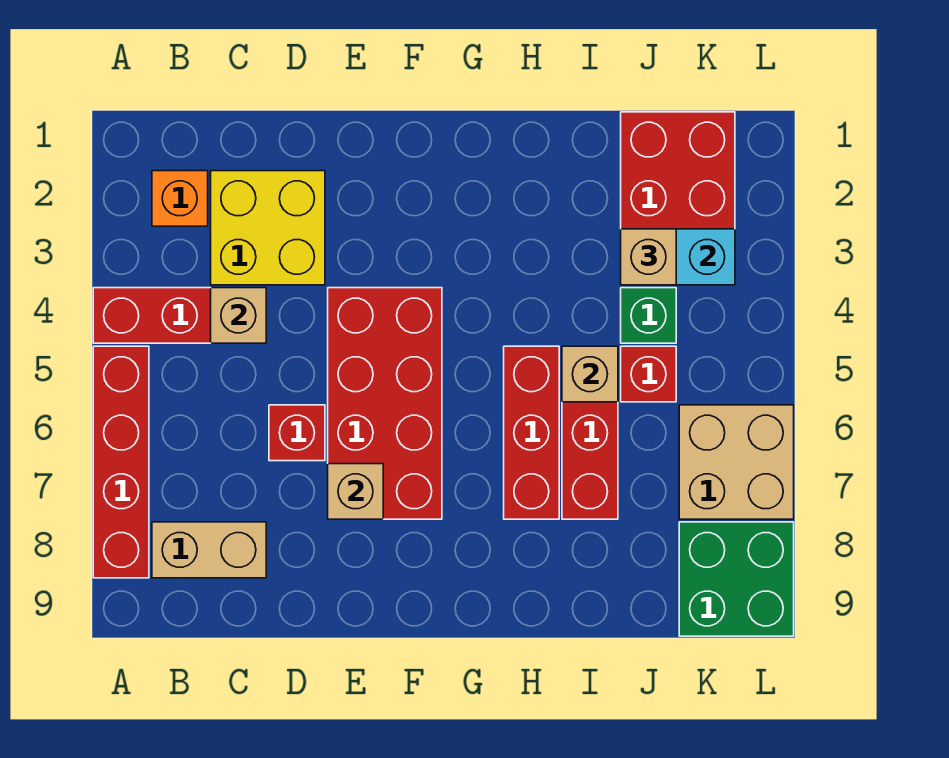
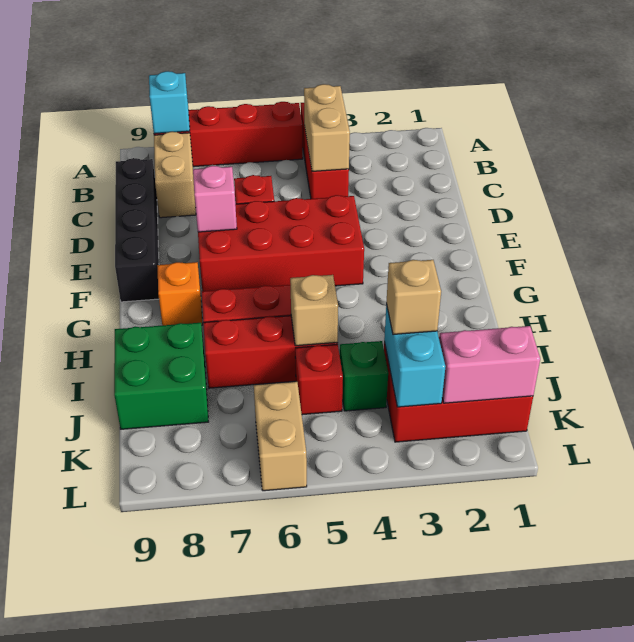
none -> cyan 1x1 brick [149,71,190,134]
orange 1x1 brick [152,171,208,226] -> orange 1x1 brick moved to [157,262,203,325]
yellow 2x2 brick [211,171,325,285] -> none
tan 1x1 brick [211,288,266,343] -> tan 1x2 brick [304,84,350,171]
none -> black 1x4 brick [115,158,159,302]
tan 1x1 brick [328,464,383,519] -> pink 1x1 brick [193,166,237,232]
none -> pink 1x2 brick [439,326,540,403]
tan 2x2 brick [679,405,794,519] -> tan 1x2 brick [254,382,307,491]
green 2x2 brick [679,522,794,636] -> green 2x2 brick moved to [114,323,208,429]

